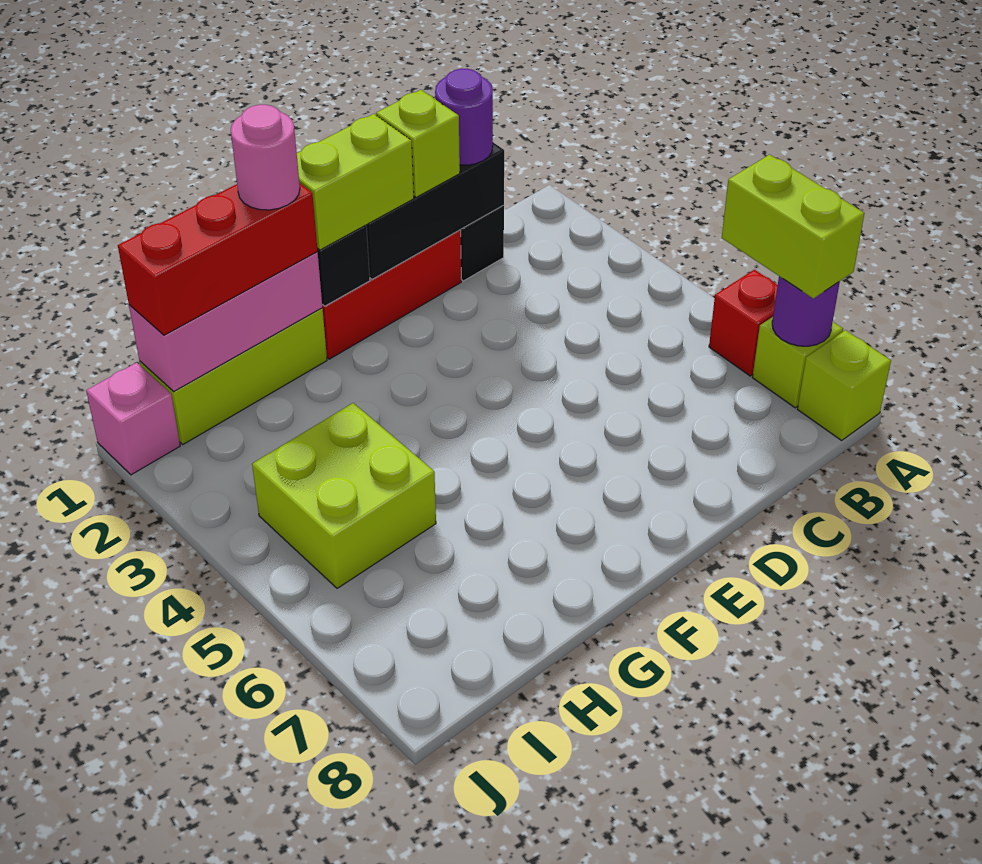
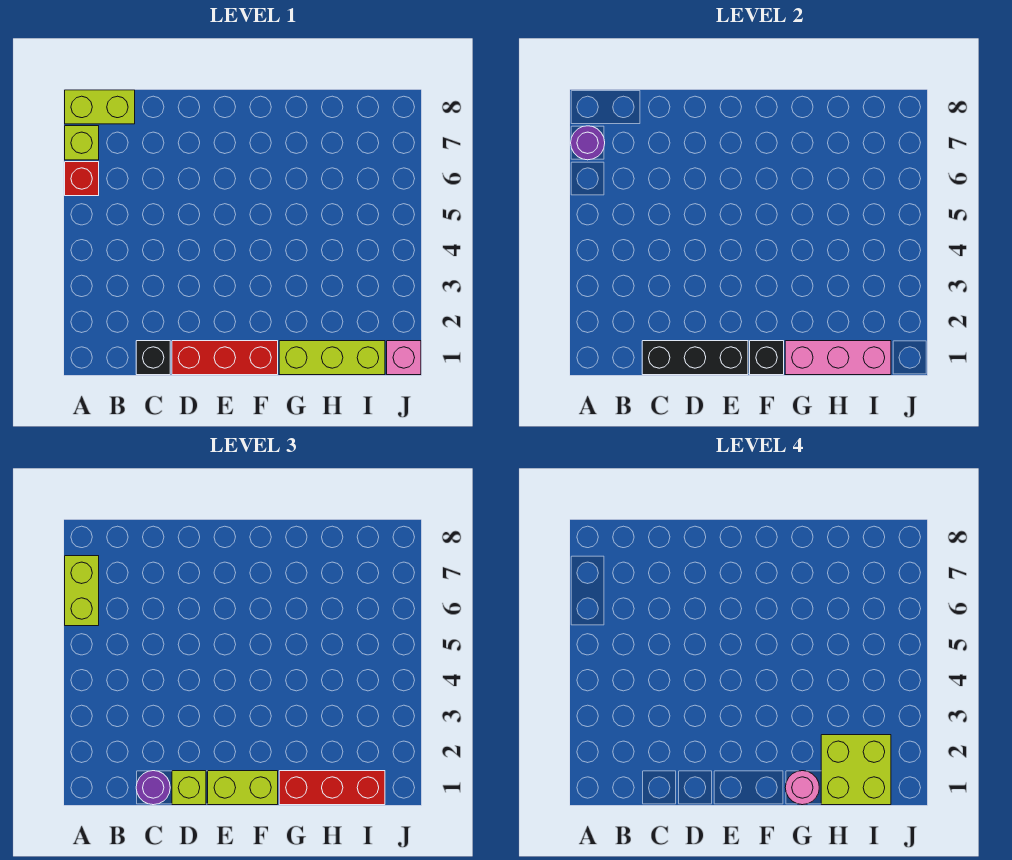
lime 1x1 brick [798,330,891,440] -> lime 1x2 brick [65,90,135,124]
lime 2x2 brick [252,403,436,588] -> lime 2x2 brick moved to [821,735,891,805]

